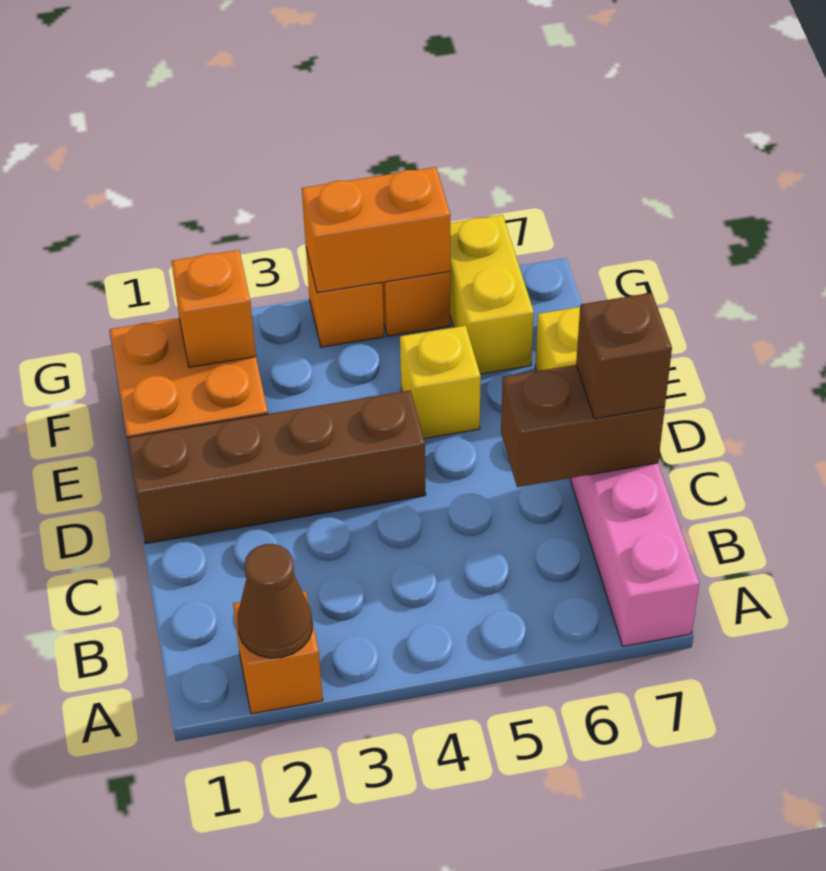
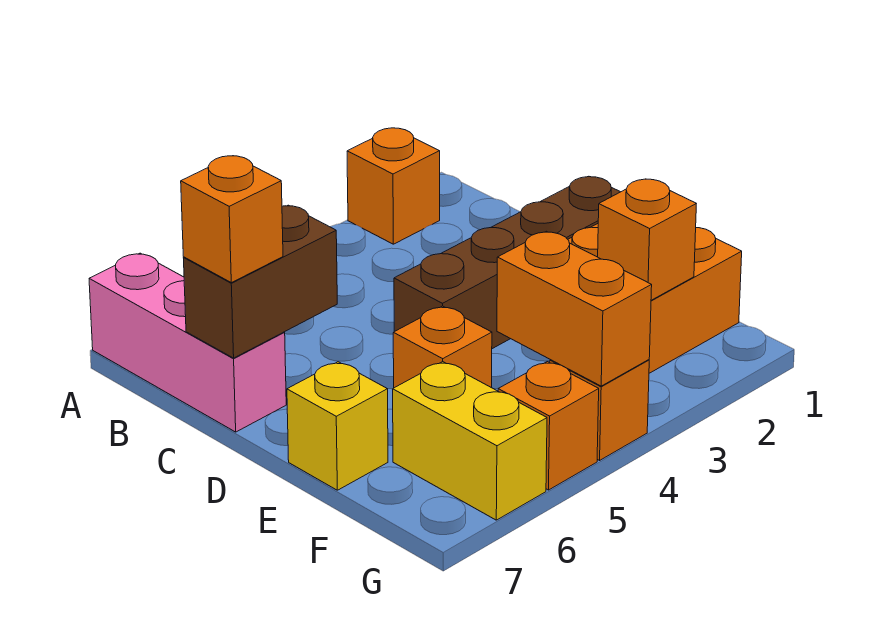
brown 1x1 cone [238,544,312,658] -> none
brown 1x1 brick [576,293,672,419] -> orange 1x1 brick [181,156,283,283]
yellow 1x1 brick [400,326,481,438] -> orange 1x1 brick [393,306,492,388]
orange 1x2 brick [302,167,450,293] -> orange 1x2 brick turned to [497,231,652,386]

